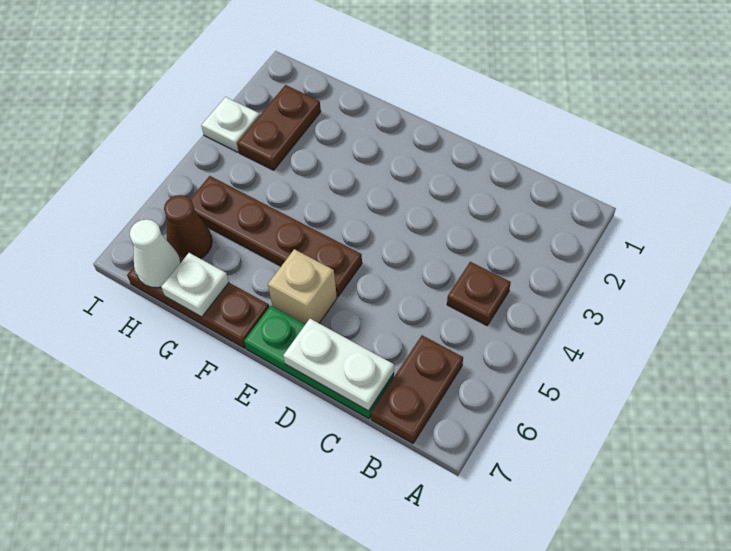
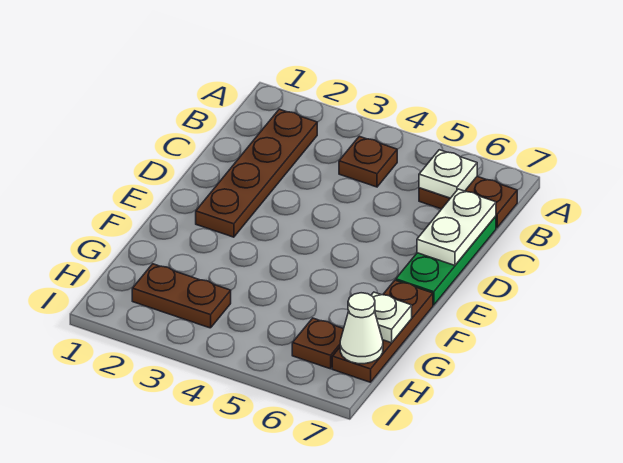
brown 1x4 plate [190,176,362,297] -> brown 1x4 plate moved to [196,109,317,237]
tan 1x1 brick [268,249,337,324] -> none
brown 1x1 cone [164,195,212,259] -> brown 1x1 plate [292,318,343,369]
white 1x1 plate [201,97,260,152] -> white 1x1 plate moved to [419,150,477,198]

